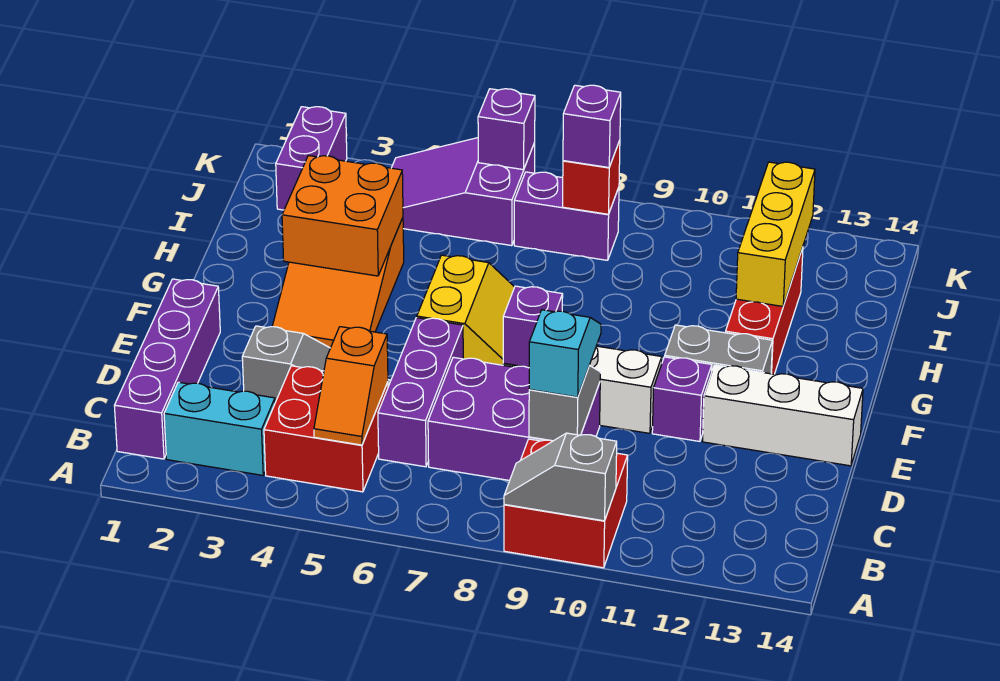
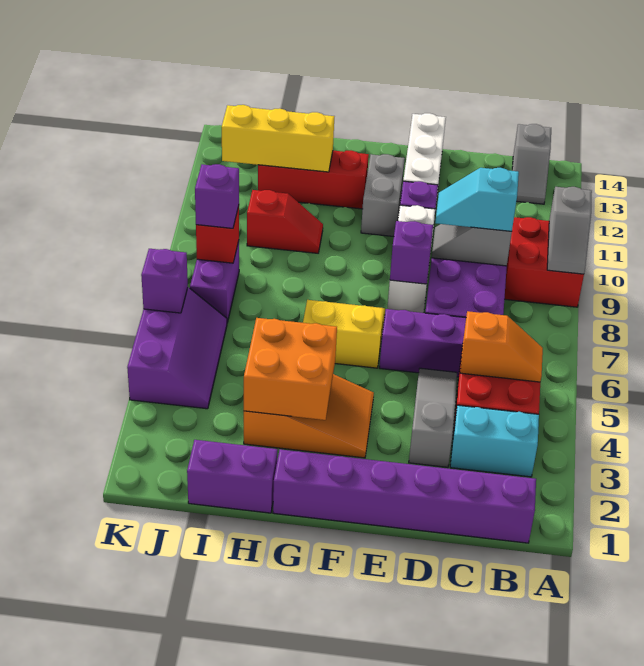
purple 1x4 brick [114,279,220,459] -> purple 1x6 brick [273,449,536,543]
cyan 1x2 brick [164,382,275,475] -> cyan 1x2 brick turned to [450,405,539,477]
none -> grey 1x2 slope [512,124,551,204]
none -> red 1x2 slope [247,190,323,253]
purple 1x2 brick [276,107,347,210] -> purple 1x2 brick moved to [187,440,277,513]
purple 2x3 slope [392,138,535,246] -> purple 2x3 slope turned to [127,287,227,409]

